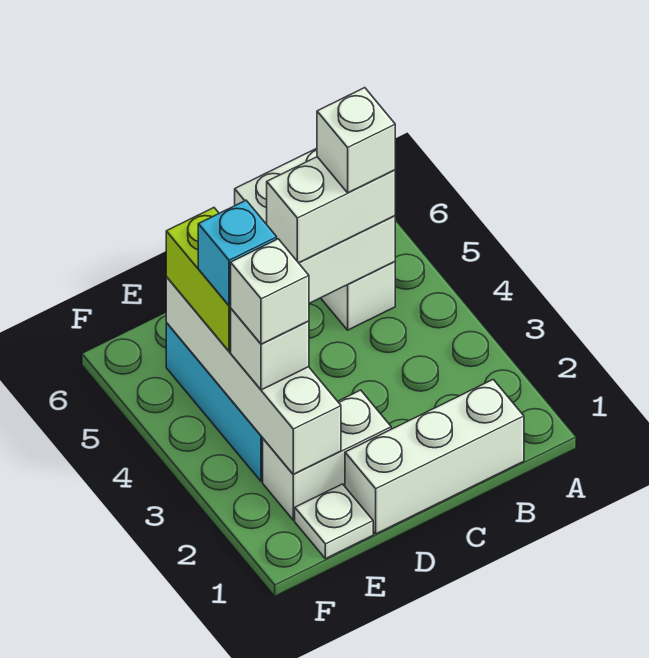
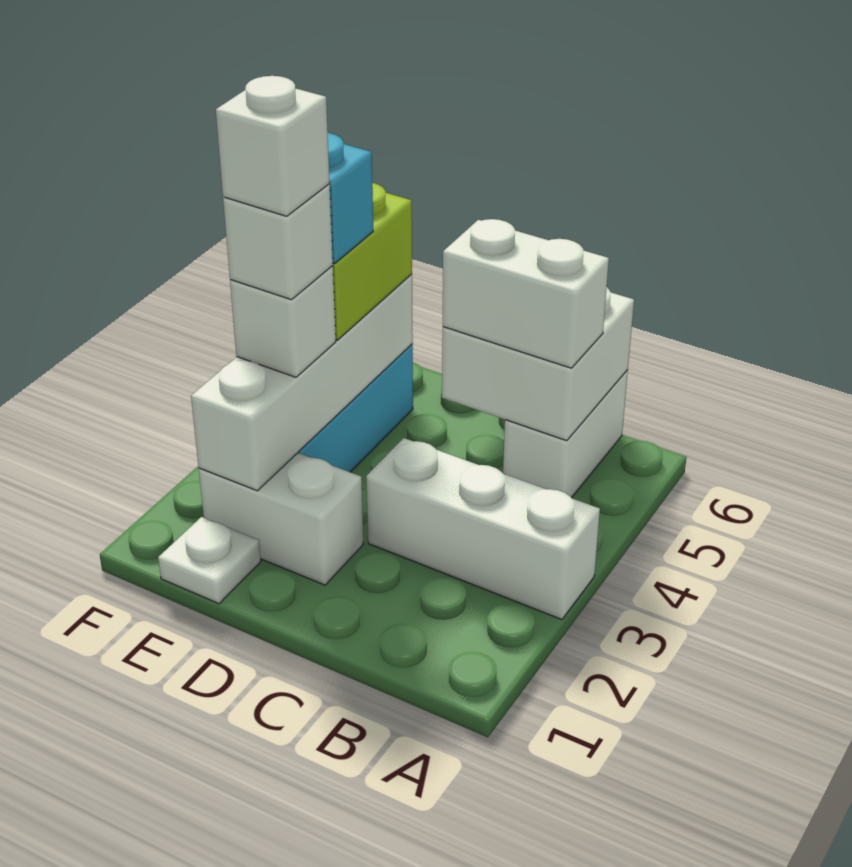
white 1x3 brick [345,380,524,534] -> white 1x3 brick moved to [366,438,600,619]
white 1x1 brick [317,88,395,193] -> white 1x1 brick moved to [216,76,330,216]

